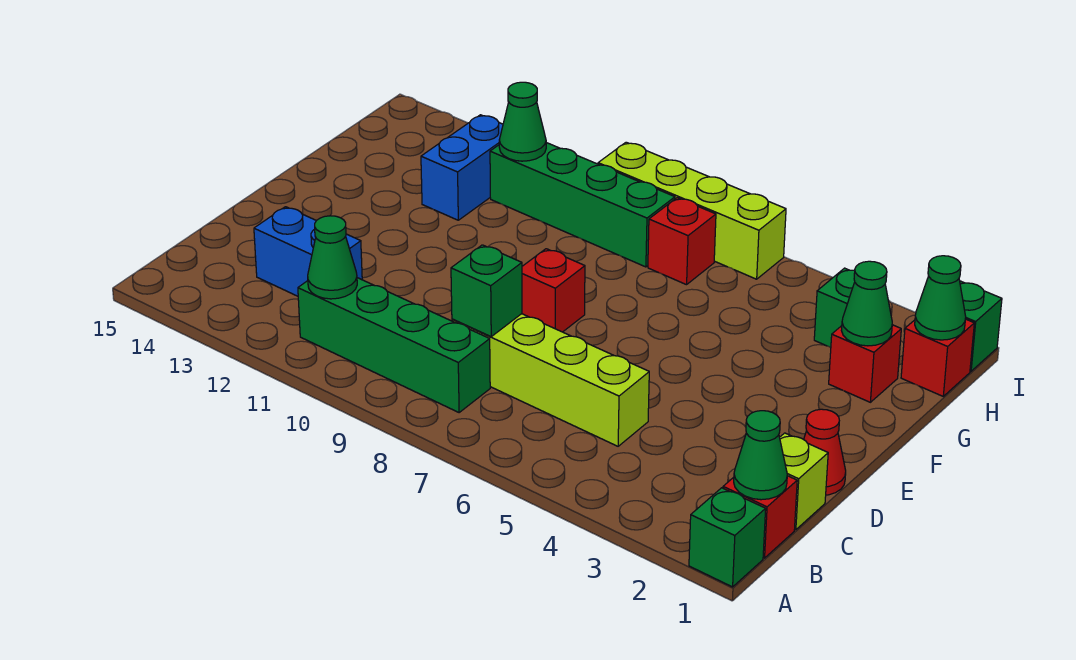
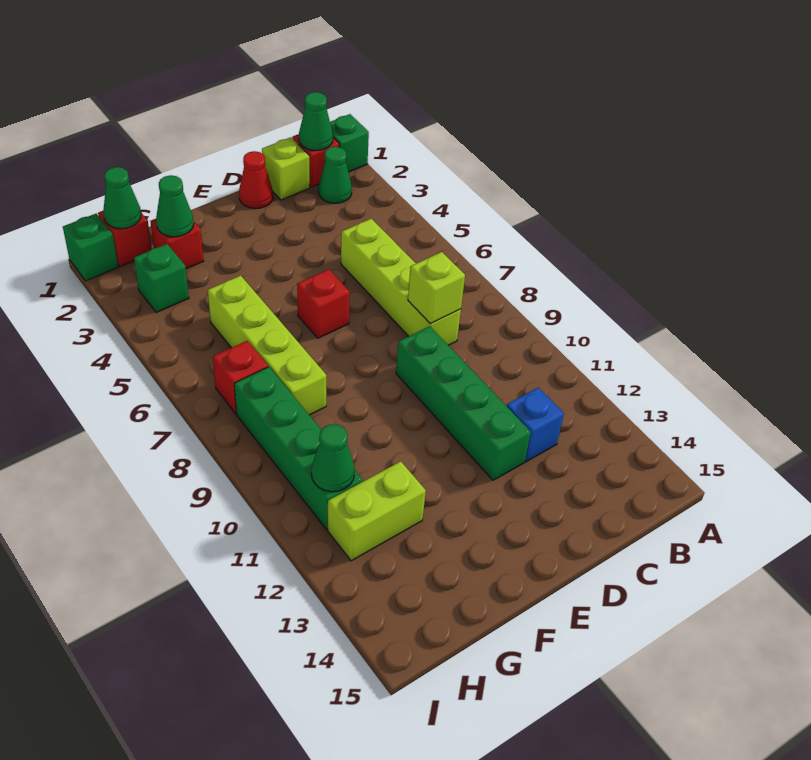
green 1x4 brick [298,278,490,413] -> green 1x4 brick moved to [396,326,531,480]
green 1x1 cone [308,216,357,299] -> green 1x1 cone moved to [318,147,352,203]
green 1x1 brick [451,245,522,337] -> lime 1x1 brick [408,252,465,324]
blue 1x2 brick [254,207,362,296] -> blue 1x1 brick [507,388,564,462]
red 1x1 brick [522,249,585,332] -> red 1x1 brick moved to [297,269,350,338]
blue 1x2 brick [421,115,503,220] -> lime 1x2 brick [328,461,426,561]
lime 1x4 brick [598,142,786,279] -> lime 1x4 brick moved to [208,275,326,415]

